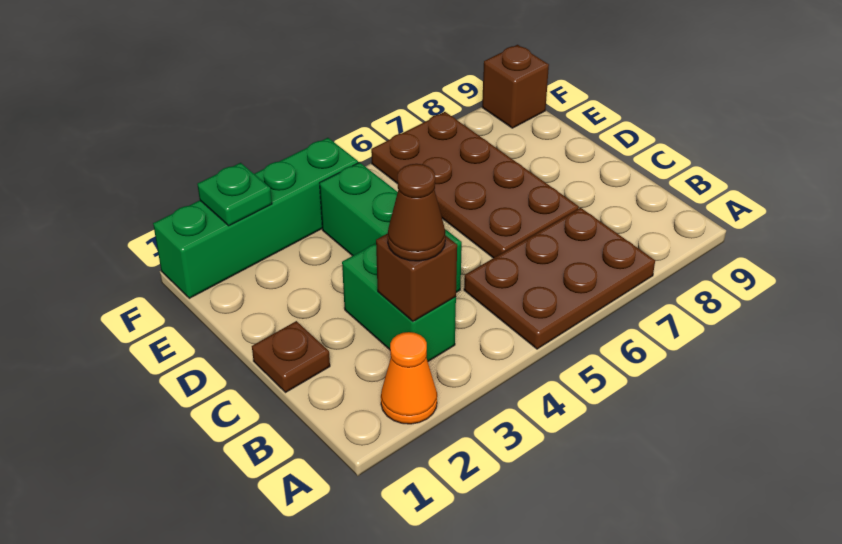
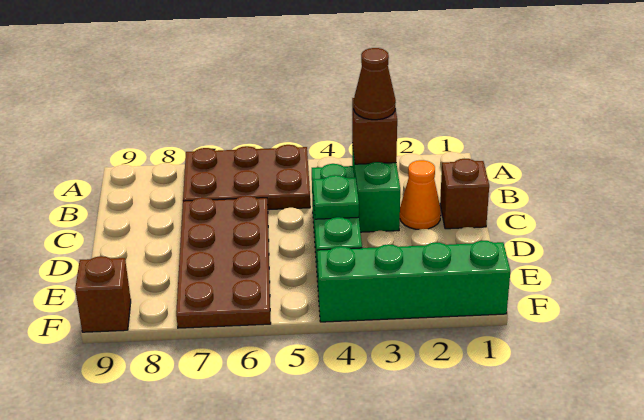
orange 1x1 cone [381,332,437,424] -> orange 1x1 cone moved to [400,160,441,229]
brown 1x1 plate [252,321,330,393] -> brown 1x1 brick [440,159,489,229]
green 1x1 plate [197,163,272,226] -> green 1x1 plate moved to [313,175,359,219]

